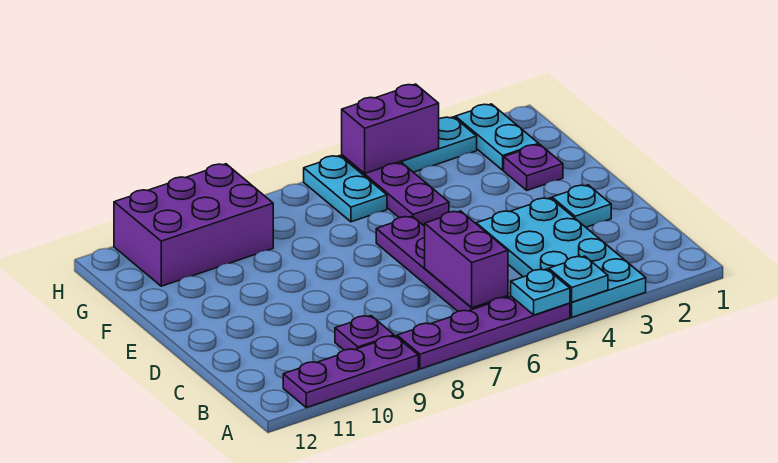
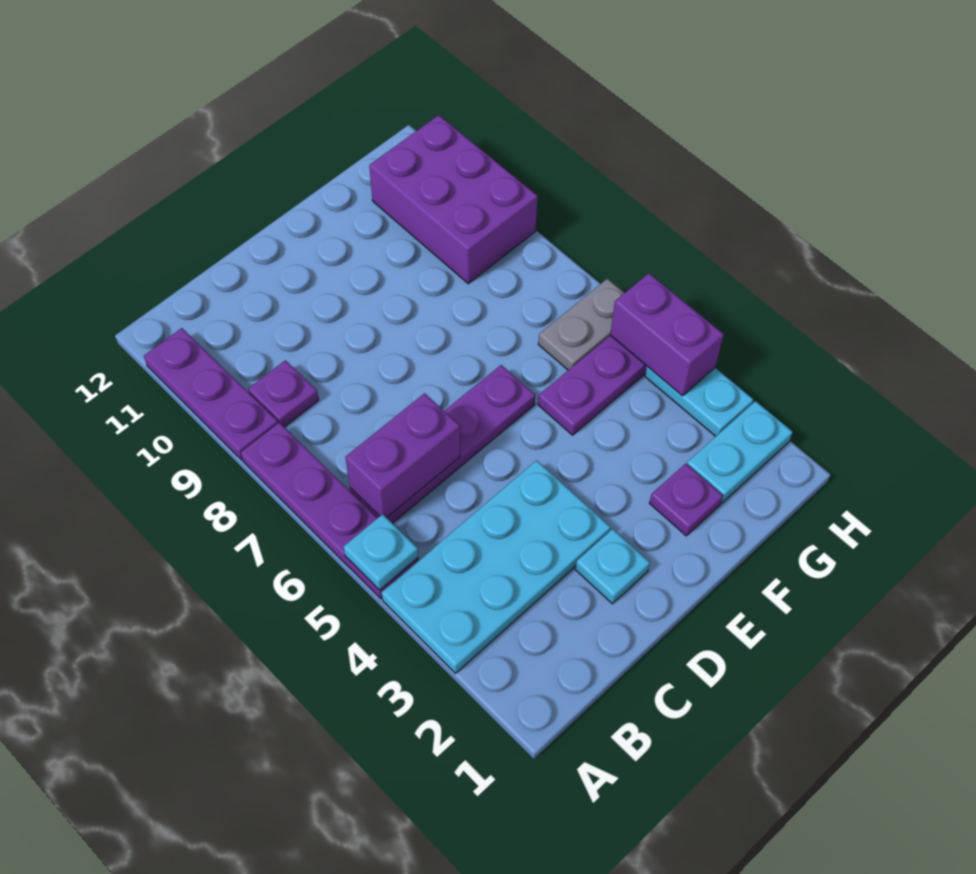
cyan 1x1 plate [549,256,608,302] -> none
cyan 1x2 plate [304,156,387,222] -> grey 1x2 plate [538,279,624,370]

